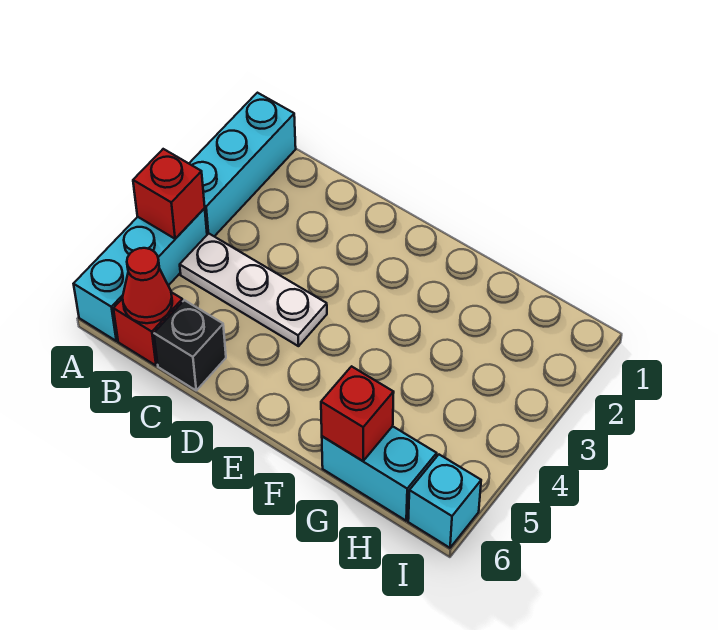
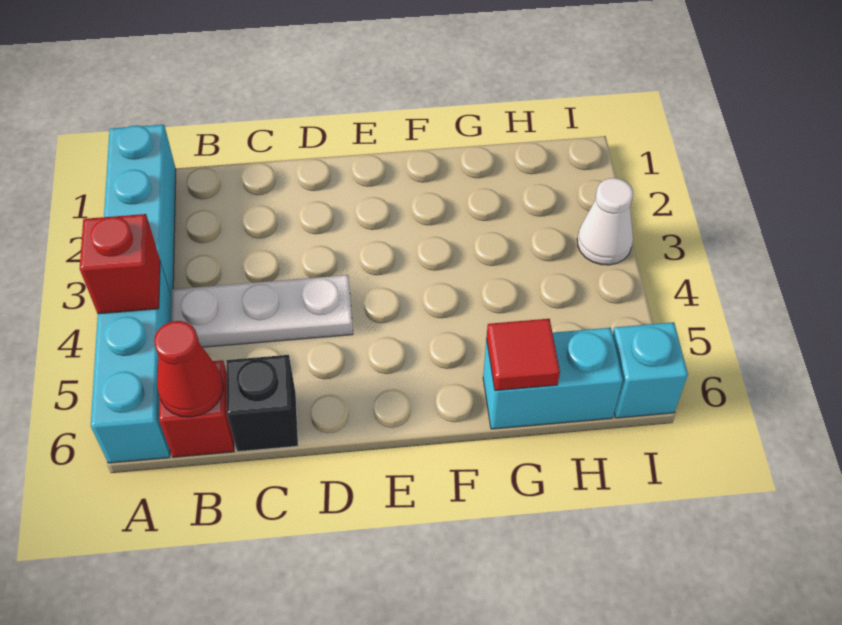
red 1x1 brick [321,366,394,461] -> red 1x1 tile [486,319,560,391]
none -> white 1x1 cone [577,178,633,265]

